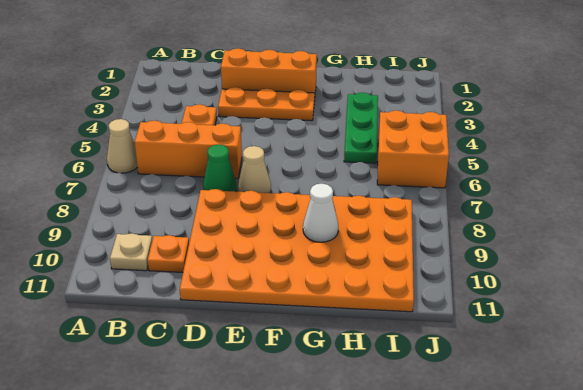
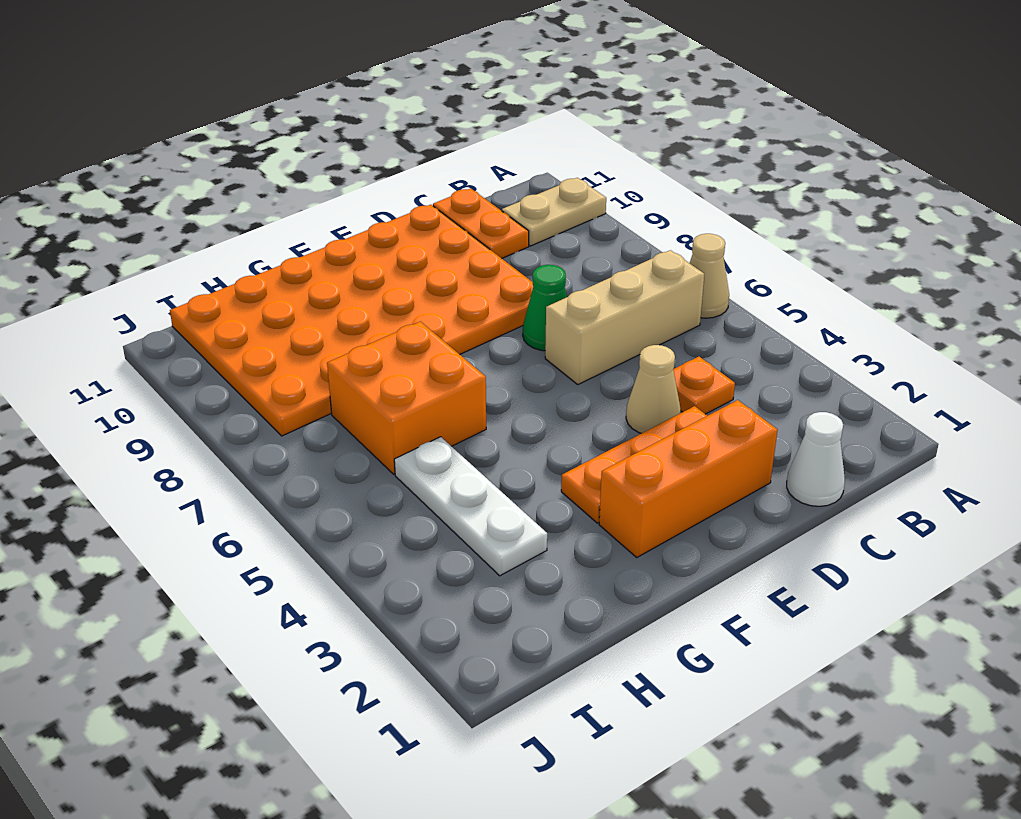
orange 1x3 brick [135,121,242,179] -> tan 1x3 brick [545,250,704,384]
tan 1x1 plate [110,233,152,271] -> tan 1x2 plate [502,178,606,246]
orange 1x1 plate [148,235,189,272] -> orange 1x2 plate [433,188,529,258]
tan 1x1 cone [238,146,271,193] -> tan 1x1 cone moved to [626,345,681,433]
white 1x1 cone [303,184,338,242] -> white 1x1 cone moved to [787,412,845,506]
green 1x3 plate [344,93,378,163] -> white 1x3 plate [394,437,547,576]
orange 2x2 brick [377,110,449,188] -> orange 2x2 brick moved to [327,321,486,474]

